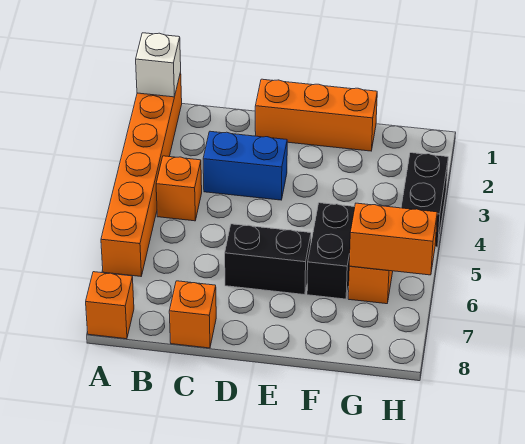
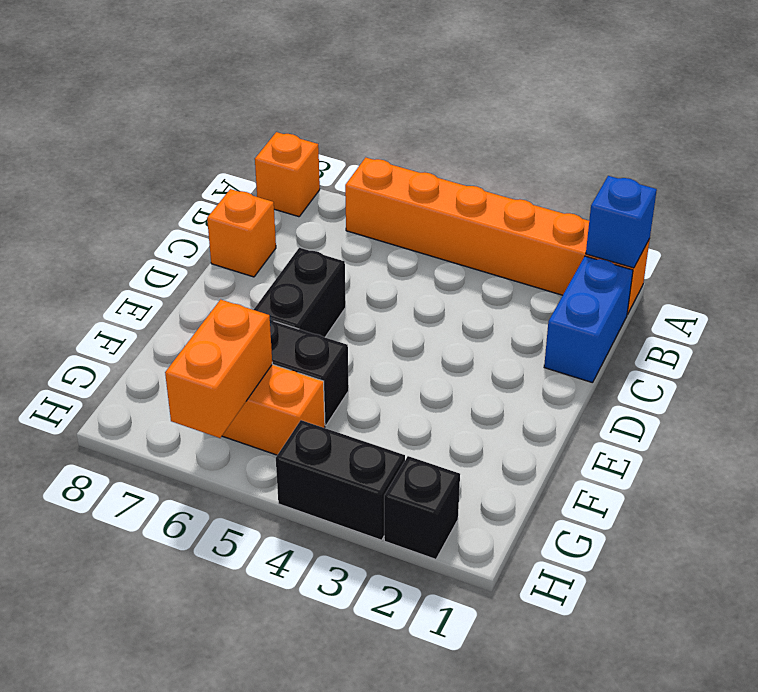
white 1x1 brick [136,33,181,97] -> blue 1x1 brick [586,176,657,268]
orange 1x1 brick [156,156,202,221] -> none
blue 1x2 brick [203,131,287,200] -> blue 1x2 brick moved to [544,256,633,383]
orange 1x3 brick [255,79,377,151] -> none
none -> black 1x1 brick [384,456,460,559]

